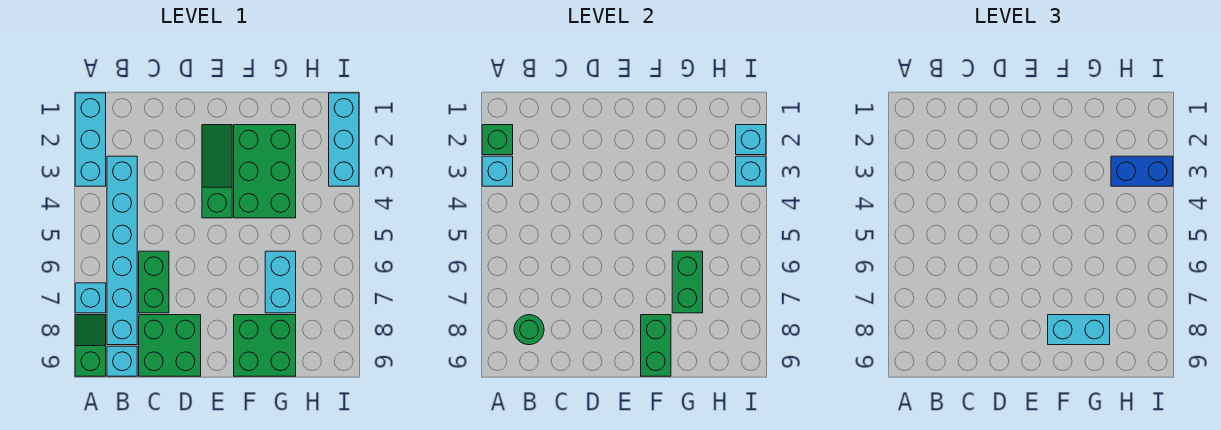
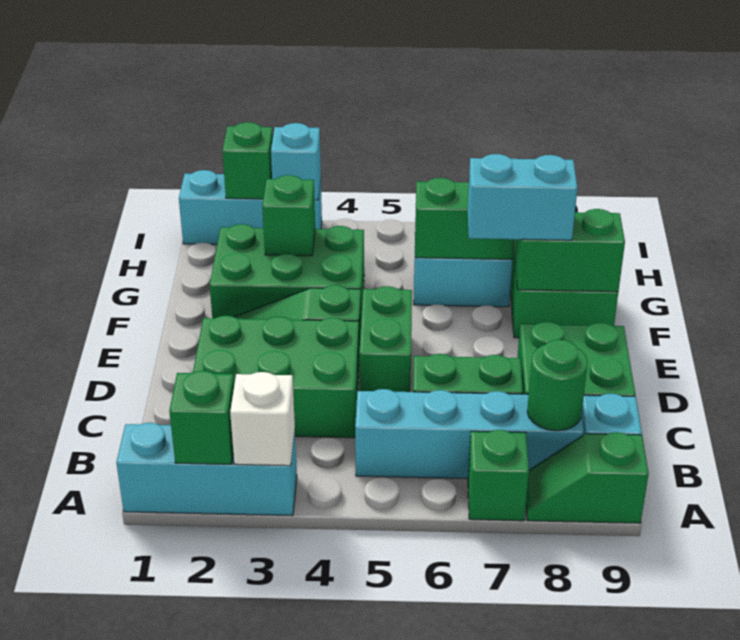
cyan 1x1 brick [482,156,513,186] -> white 1x1 brick [230,372,295,466]
cyan 1x1 brick [75,283,106,313] -> green 1x1 brick [468,430,529,521]
cyan 1x6 brick [107,156,137,345] -> cyan 1x4 brick [355,389,584,479]
none -> green 2x3 brick [193,316,359,438]
none -> green 1x2 brick [359,286,412,392]
cyan 1x2 brick [1048,315,1110,345] -> cyan 1x2 brick turned to [468,154,577,240]
none -> green 1x1 brick [262,175,315,256]
blue 1x2 brick [1111,156,1173,186] -> none
cyan 1x1 brick [736,125,766,155] -> green 1x1 brick [222,122,273,199]

